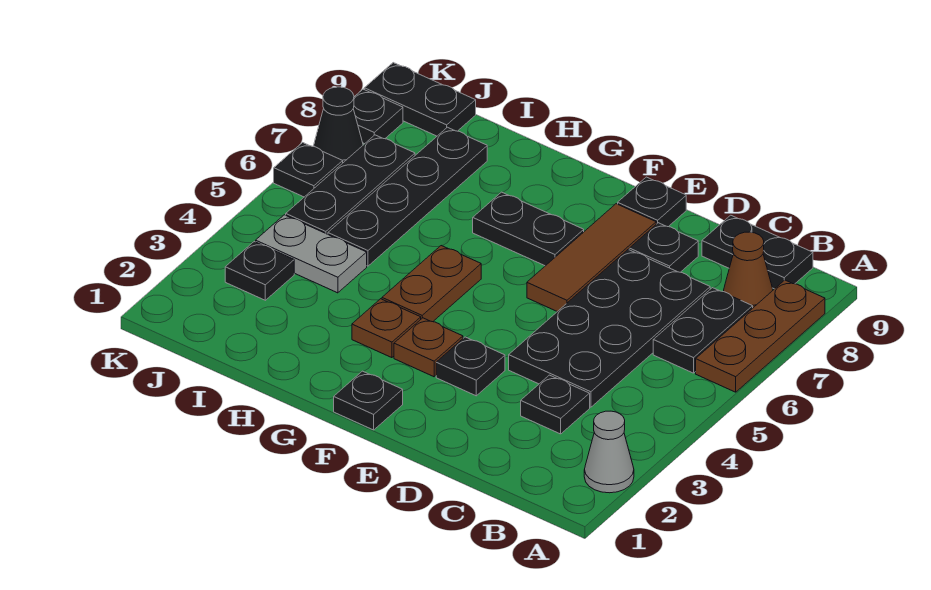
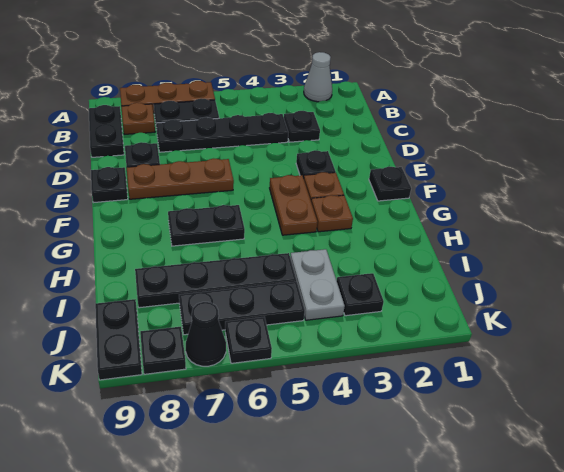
brown 1x1 cone [724,232,773,308] -> brown 1x1 plate [121,103,155,134]
black 2x4 plate [509,250,710,407] -> black 1x4 plate [156,113,288,152]
brown 1x3 tile [527,204,656,312] -> brown 1x3 plate [127,159,234,199]
black 1x2 plate [473,192,584,266] -> black 1x2 plate turned to [168,205,245,246]
brown 1x2 plate [382,246,481,322] -> brown 1x2 plate turned to [270,175,317,235]

